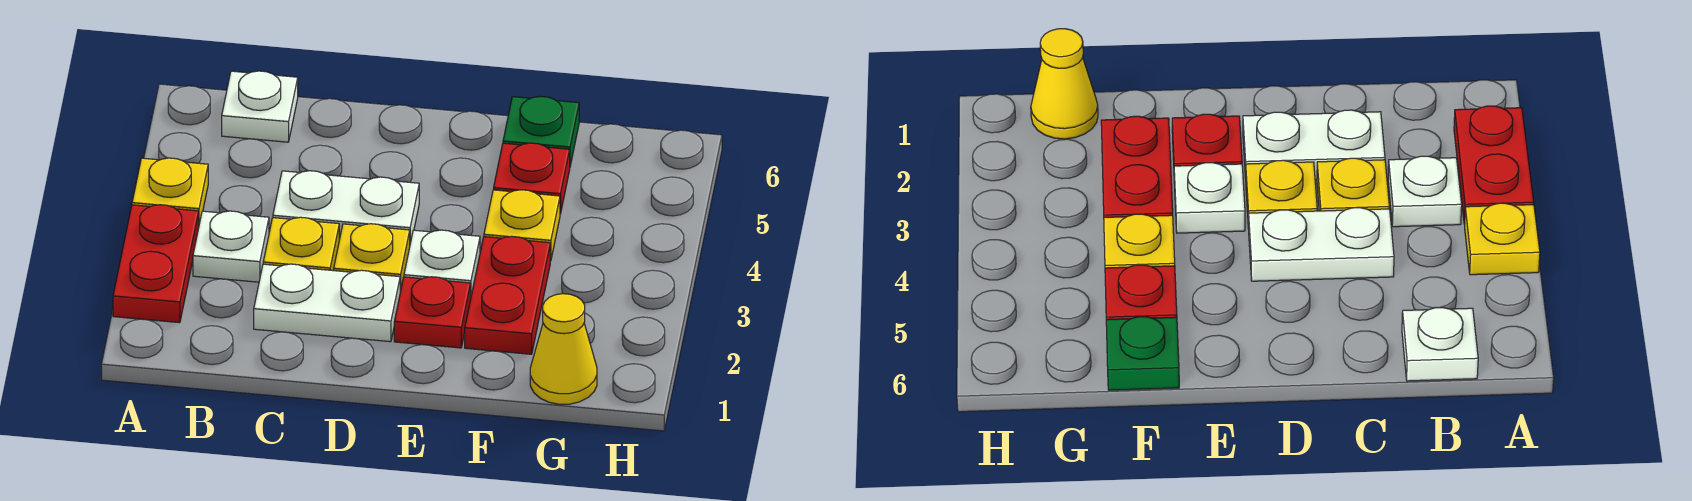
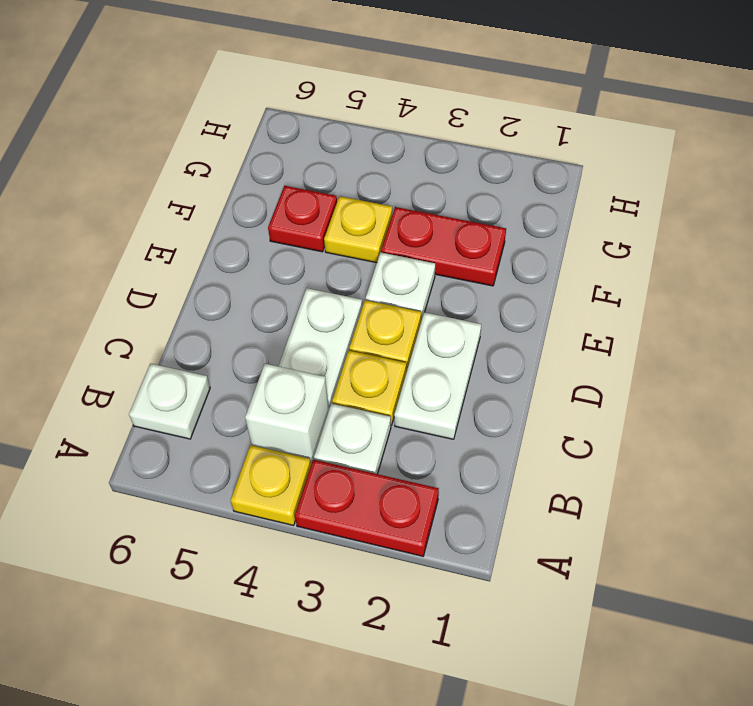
none -> white 1x1 brick [245,364,329,464]
red 1x1 plate [394,277,471,348] -> none
green 1x1 plate [503,96,579,166] -> none
yellow 1x1 cone [530,294,597,404] -> none

